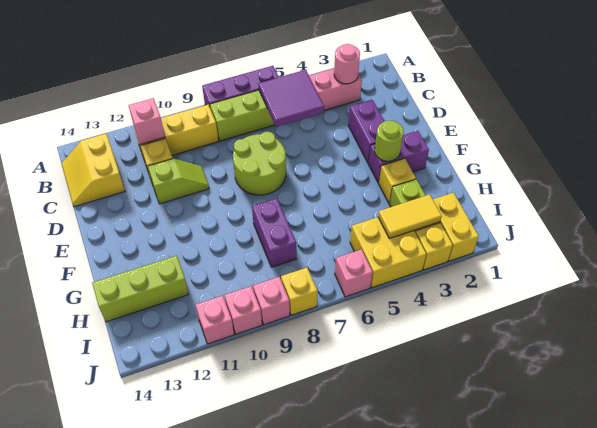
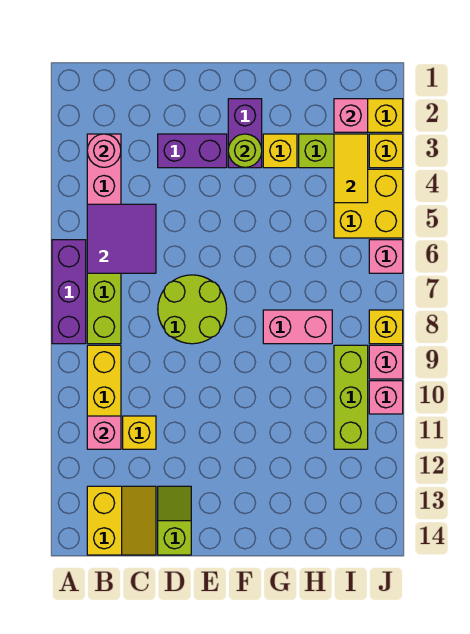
yellow 2x2 slope [61,134,125,207] -> yellow 2x2 slope turned to [87,486,156,555]
lime 1x2 slope [148,158,209,204] -> lime 1x2 slope moved to [158,486,191,555]
purple 1x2 brick [252,198,297,267] -> pink 1x2 brick [263,310,332,344]
lime 1x3 brick [92,256,189,322] -> lime 1x3 brick moved to [334,345,368,449]
pink 1x1 brick [196,296,234,344] -> pink 1x1 brick moved to [334,99,368,132]

